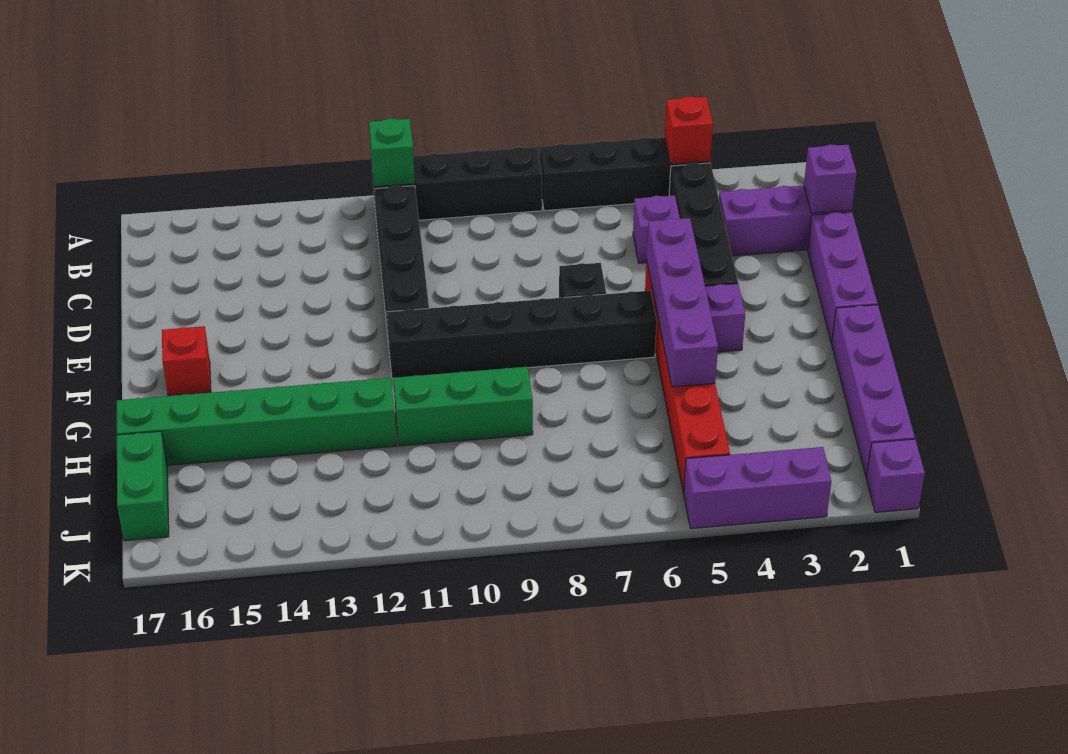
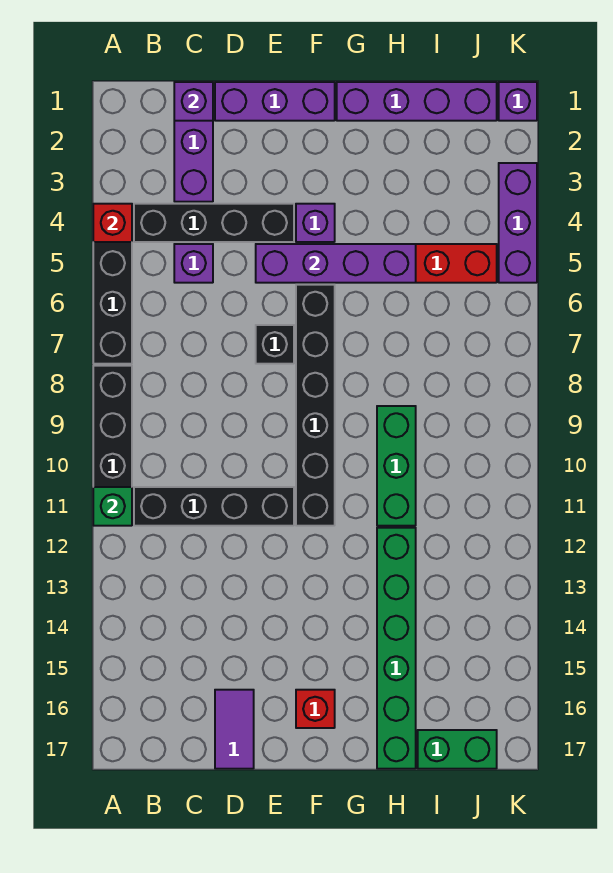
none -> purple 1x2 tile [215,690,254,769]

